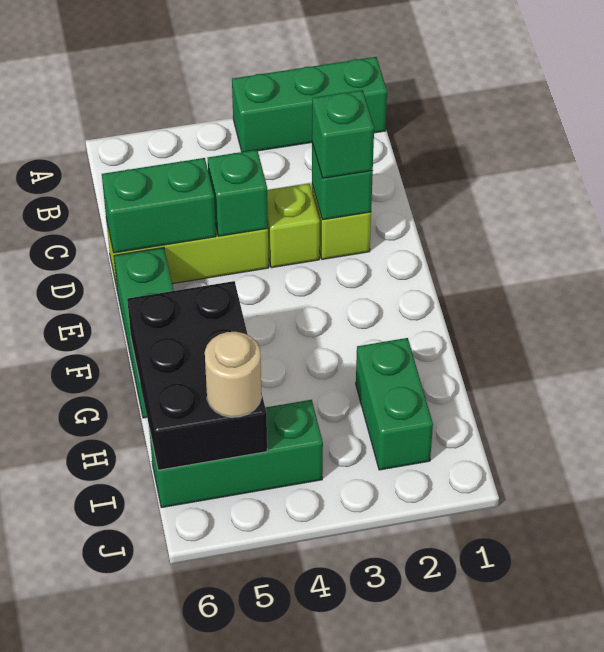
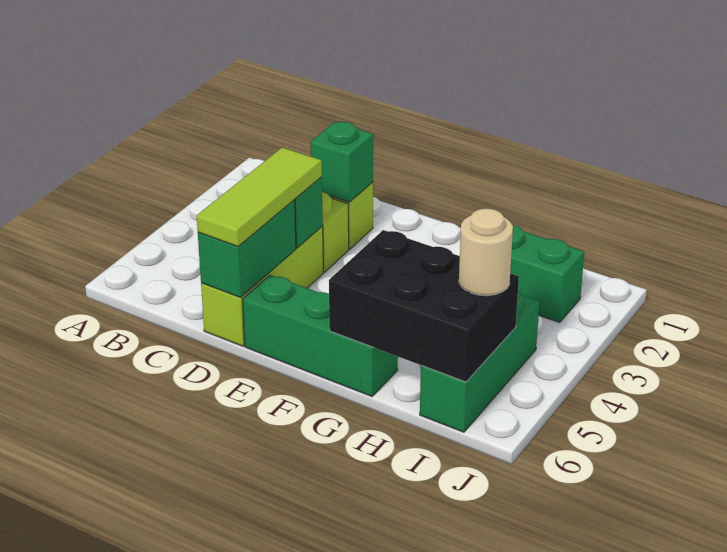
green 1x3 brick [232,57,387,152] -> none
green 1x1 brick [312,90,374,178] -> none
none -> lime 1x3 tile [197,147,322,246]

